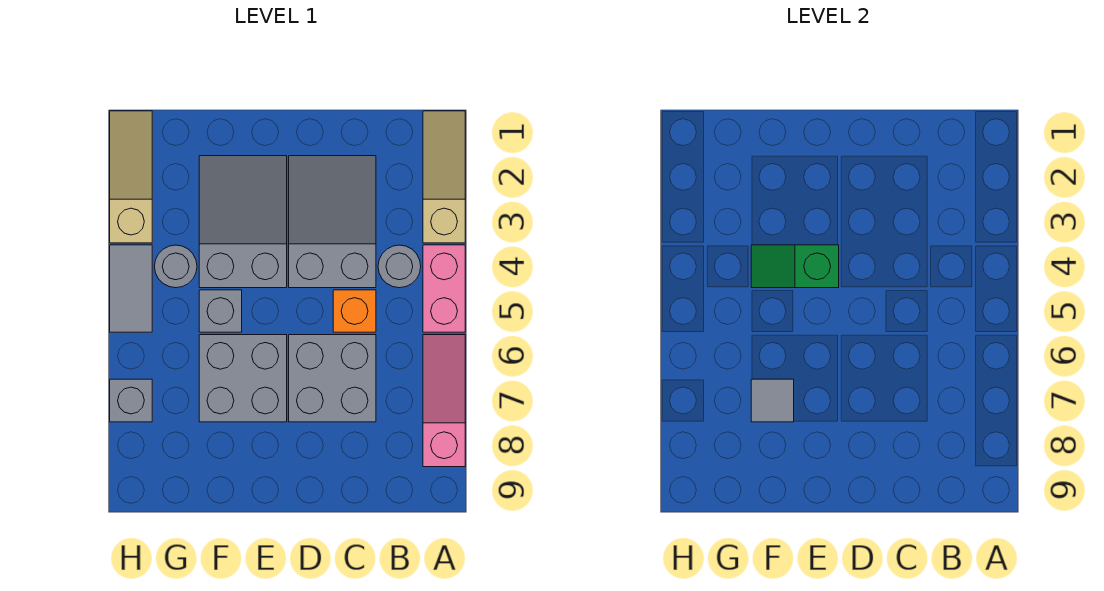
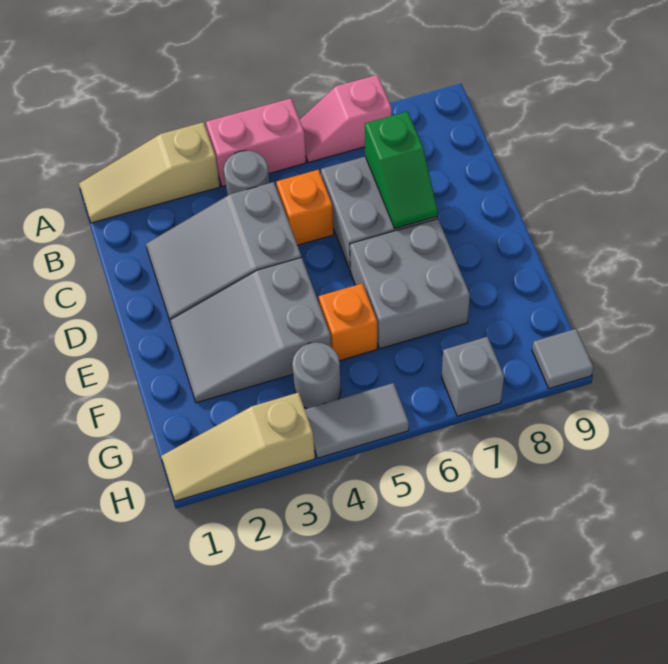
pink 1x3 slope [423,335,465,467] -> pink 1x2 slope [300,75,392,163]
green 1x2 slope [751,245,839,288] -> green 1x2 slope moved to [365,111,438,228]
grey 1x1 brick [199,290,242,332] -> orange 1x1 brick [319,283,377,361]
grey 1x1 tile [751,379,794,422] -> grey 1x1 tile moved to [532,329,593,389]

